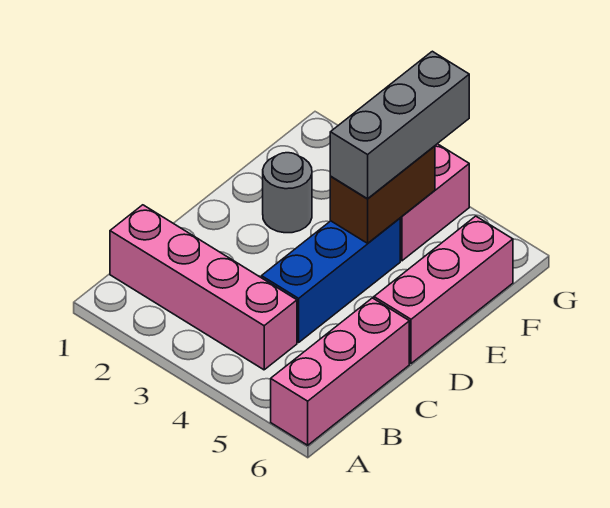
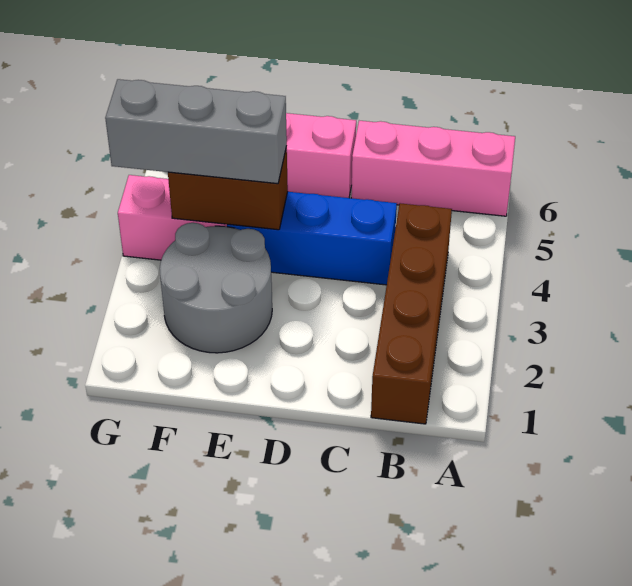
pink 1x4 brick [110,205,297,370] -> brown 1x4 brick [371,203,452,424]
grey 1x1 round brick [263,153,312,233] -> grey 2x2 round brick [160,223,272,353]

